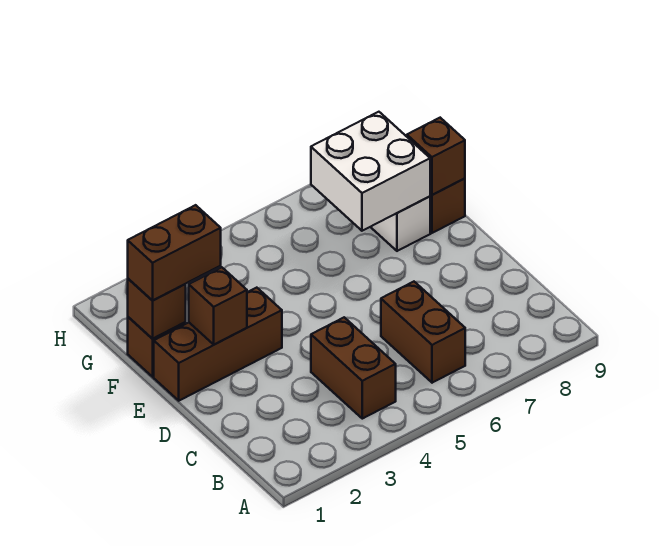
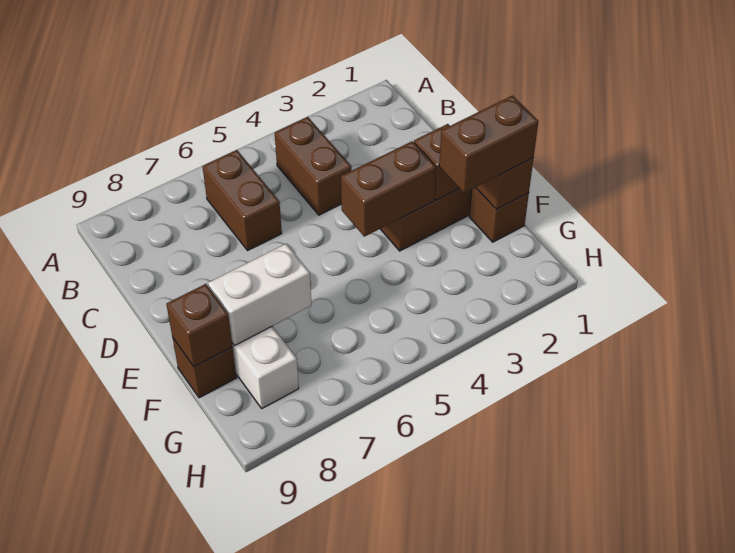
none -> brown 1x2 brick [341,141,436,237]
white 2x2 brick [311,112,430,231] -> white 1x2 brick [208,244,311,346]

